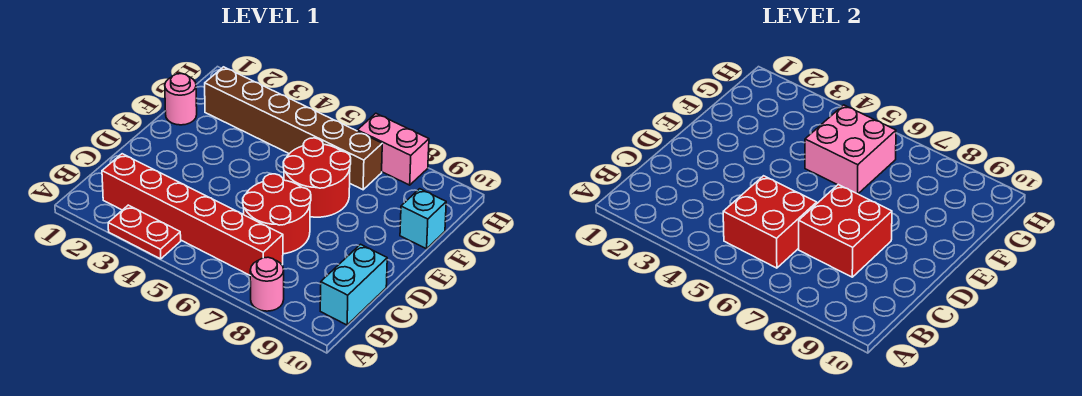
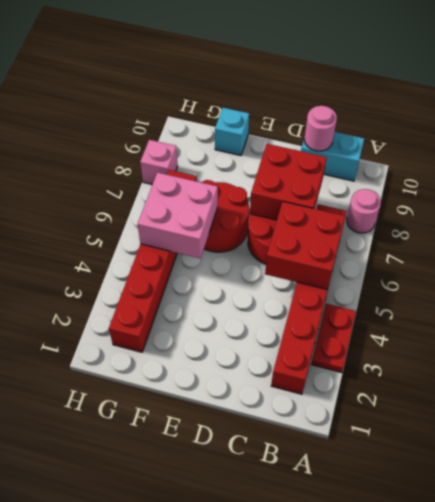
pink 1x1 round brick [165,74,197,125] -> pink 1x1 round brick moved to [304,106,337,151]
brown 1x6 brick [205,67,382,190] -> red 1x6 brick [109,170,197,352]
pink 1x2 brick [357,113,429,185] -> pink 1x1 brick [140,140,178,185]

